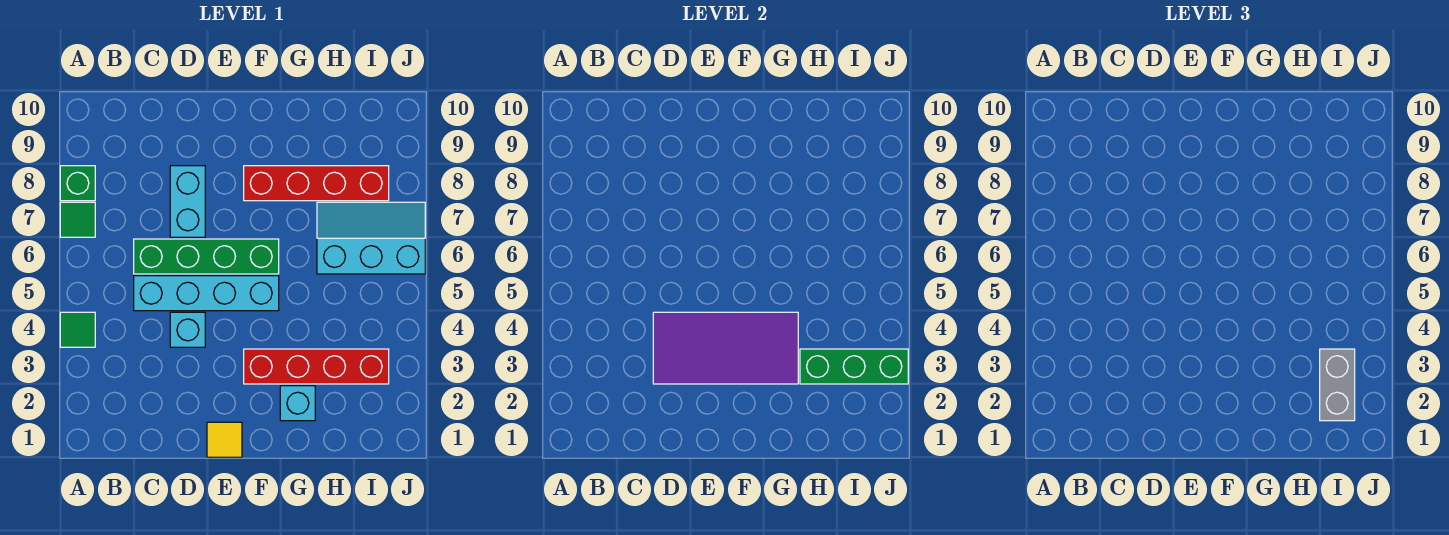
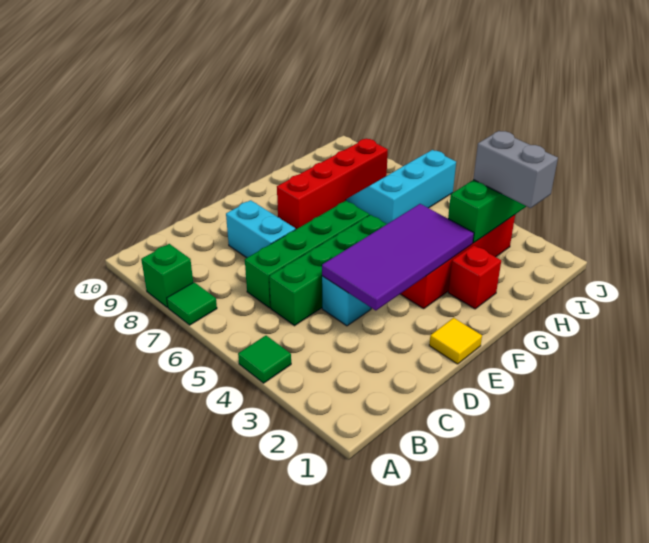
cyan 1x4 brick [134,276,279,311] -> green 1x4 brick [269,215,387,326]
cyan 1x1 brick [280,386,315,421] -> red 1x1 brick [448,245,501,309]

